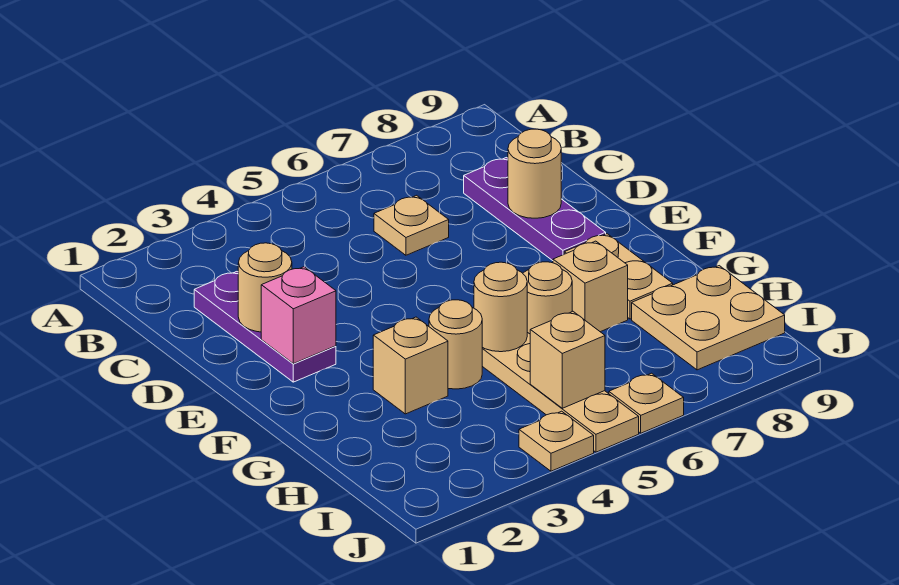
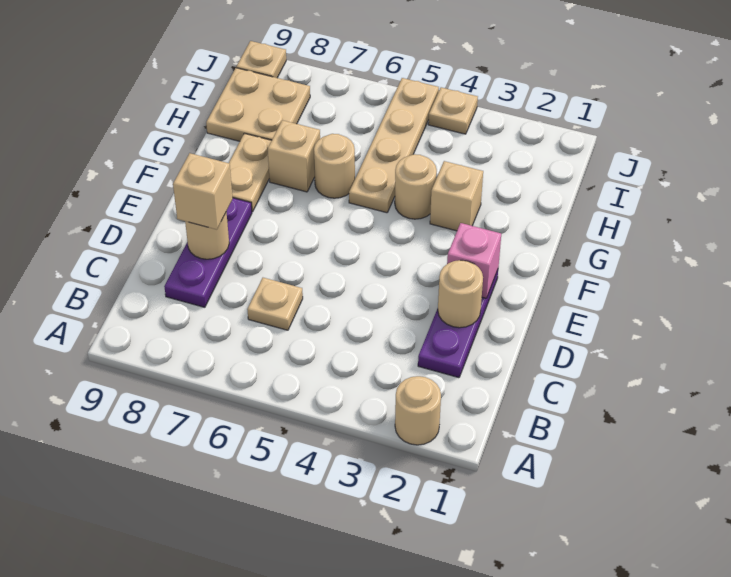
tan 1x1 round brick [474,262,527,352] -> tan 1x1 round brick moved to [395,376,441,445]
tan 1x1 brick [530,311,605,408] -> tan 1x1 brick moved to [173,153,233,230]
tan 1x1 plate [609,373,684,433] -> tan 1x1 plate moved to [236,41,286,78]

